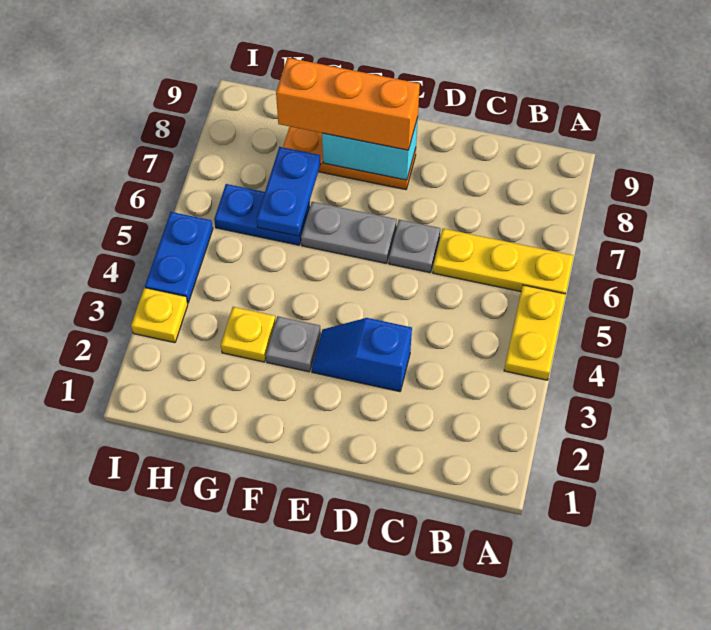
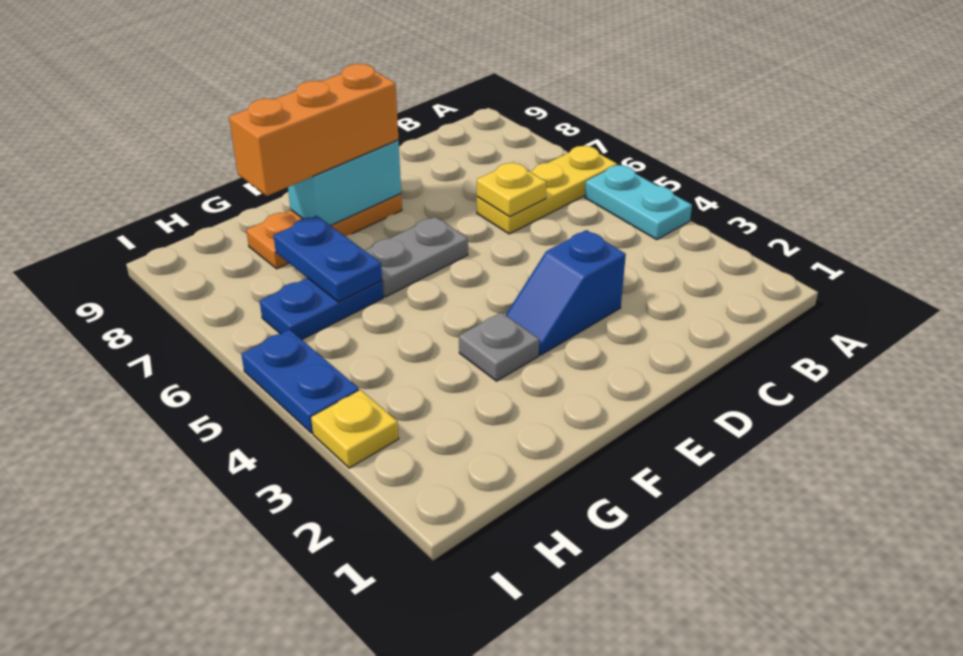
yellow 1x2 plate [504,285,566,380] -> cyan 1x2 plate [585,165,692,240]
grey 1x1 plate [389,220,440,273] -> none
yellow 1x1 plate [221,307,276,362] -> yellow 1x1 plate moved to [477,162,546,217]

